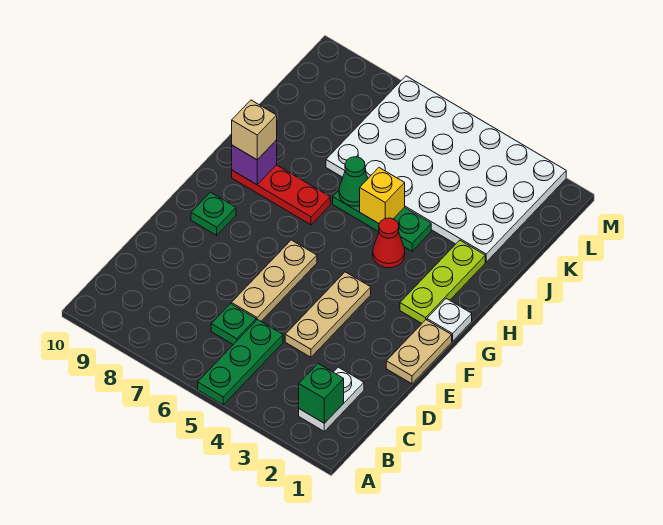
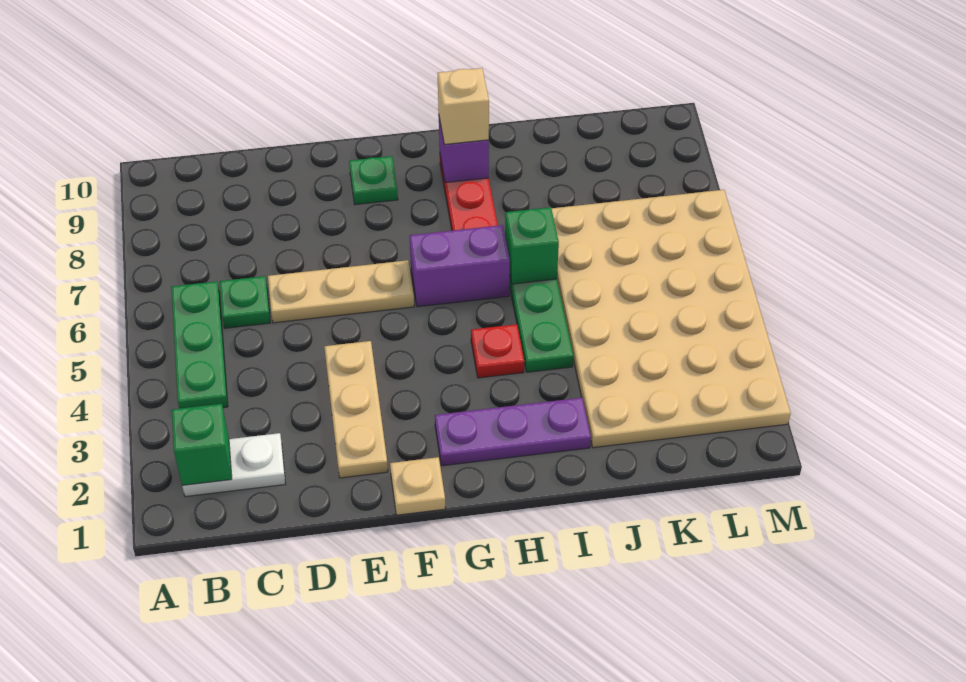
green 1x3 plate [198,320,283,405] -> green 1x3 plate turned to [171,281,228,409]
tan 1x3 plate [285,272,371,357] -> tan 1x3 plate turned to [324,341,388,478]
tan 1x2 plate [386,320,452,384] -> tan 1x1 plate [390,457,446,515]
white 1x1 plate [427,299,472,341] -> none
lime 1x3 plate [400,240,485,323] -> purple 1x3 plate [435,398,591,466]
none -> purple 1x2 brick [410,225,510,307]
red 1x1 cone [373,218,405,268] -> red 1x1 plate [471,324,524,378]
yellow 1x1 brick [360,168,405,224] -> none
green 1x1 cone [339,157,368,206] -> green 1x1 brick [505,207,559,284]
white 4x6 plate [326,76,566,262] -> tan 4x6 plate [551,190,791,448]

